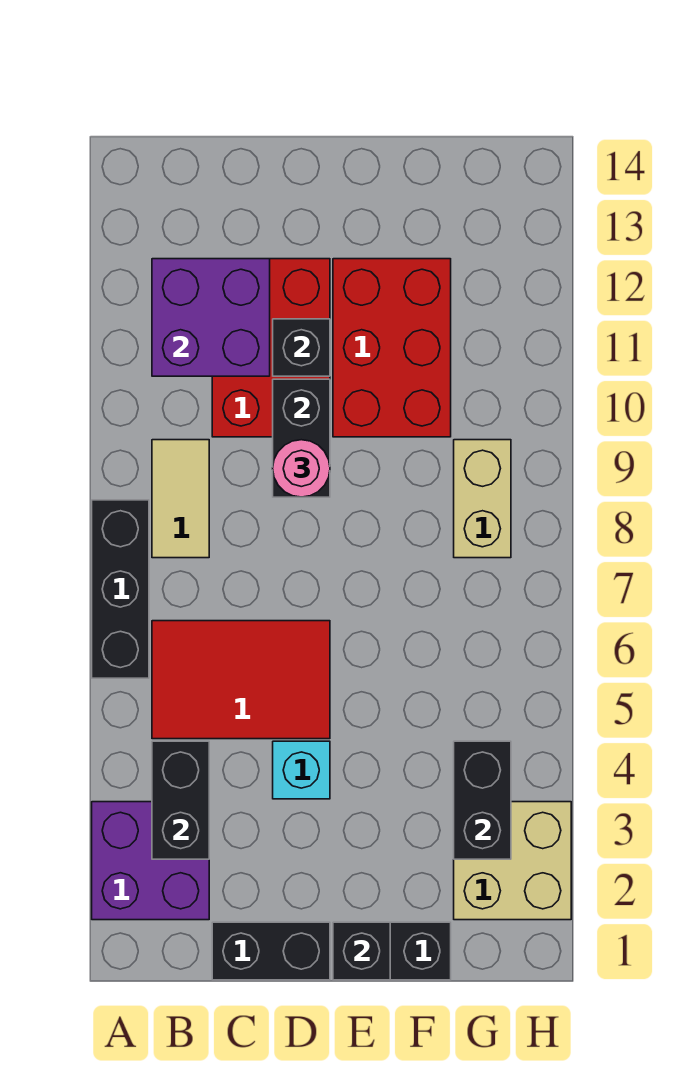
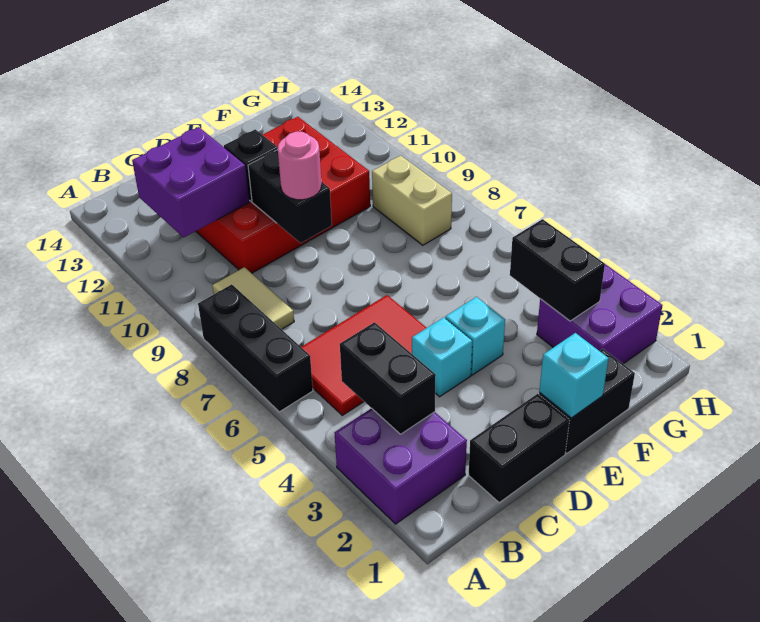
black 1x1 brick [333,922,390,980] -> cyan 1x1 brick [539,333,608,418]
none -> cyan 1x1 brick [445,297,505,375]
tan 2x2 brick [454,802,571,920] -> purple 2x2 brick [537,264,663,364]

